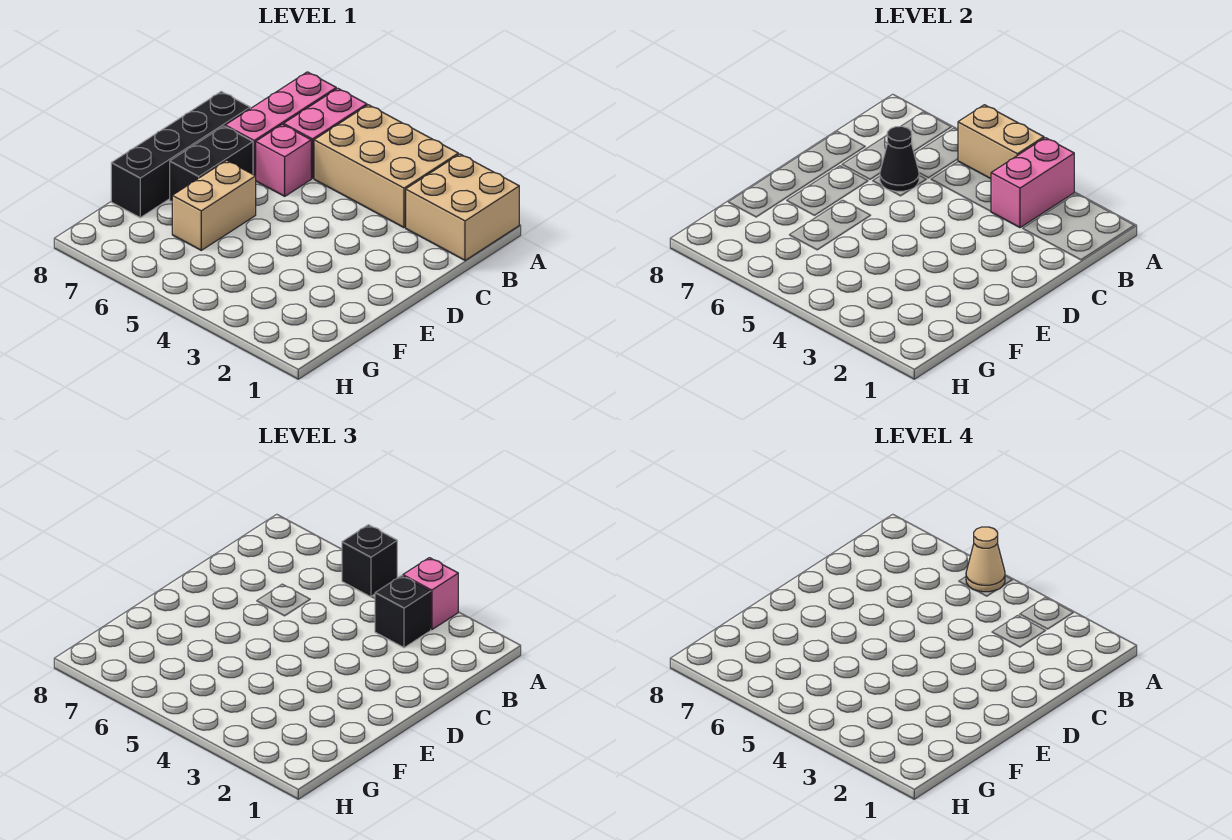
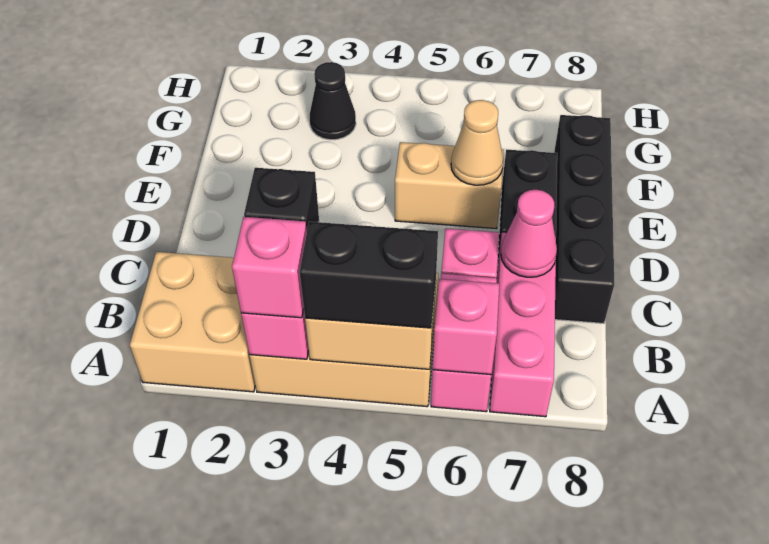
black 1x1 brick [342,525,397,597] -> black 1x2 brick [300,222,438,328]
tan 1x1 cone [966,527,1005,592] -> tan 1x1 cone moved to [451,100,503,185]
none -> pink 1x1 brick [433,279,499,375]
black 1x1 cone [880,126,919,191] -> black 1x1 cone moved to [310,62,356,140]
none -> pink 1x1 cone [501,190,557,277]
tan 1x2 brick [172,160,256,250] -> tan 1x2 brick turned to [395,142,504,229]

